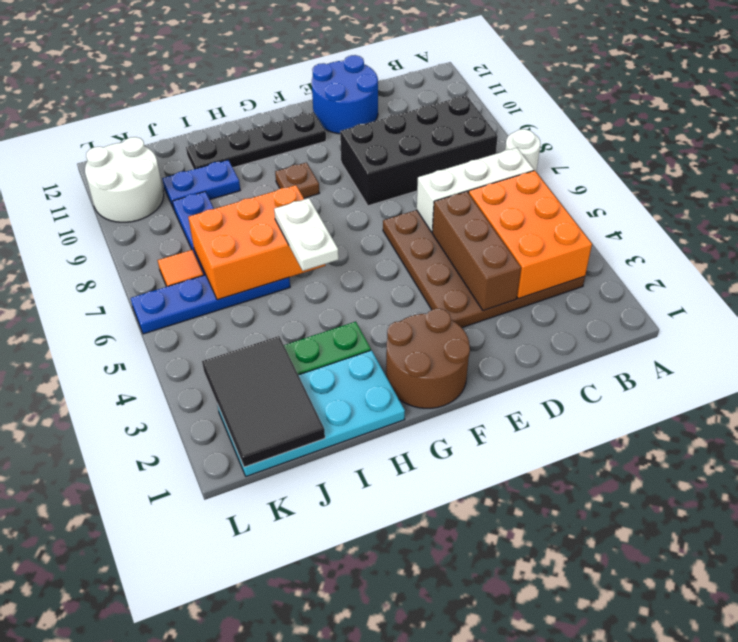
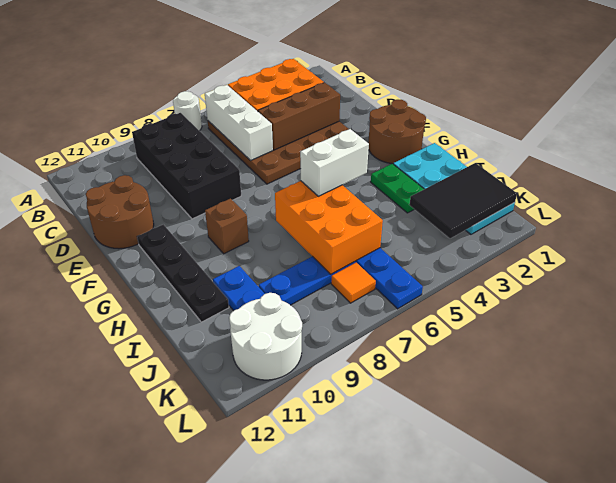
blue 2x2 round brick [312,55,378,134] -> brown 2x2 round brick [86,175,154,249]
brown 1x1 plate [275,163,319,198] -> brown 1x1 brick [205,199,249,254]
white 1x2 plate [274,198,339,271] -> white 1x2 brick [300,129,369,196]

